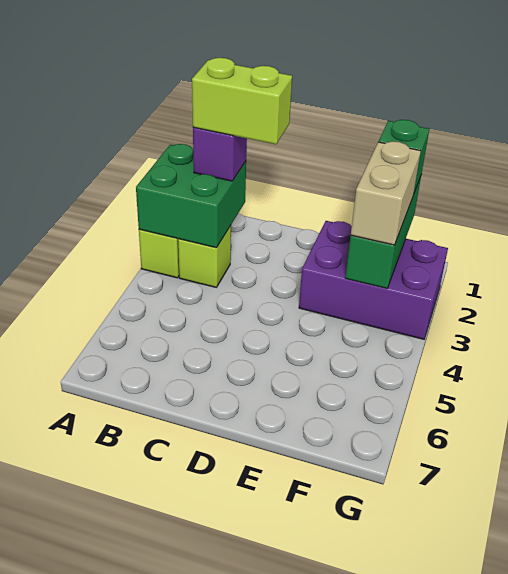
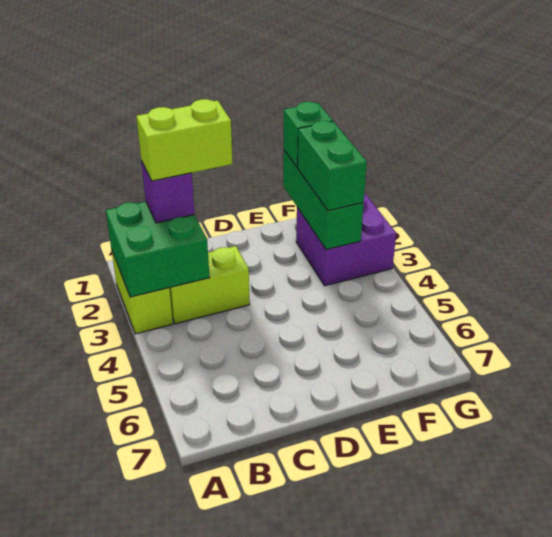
lime 1x1 brick [178,226,231,287] -> lime 1x2 brick [169,246,250,324]
purple 2x3 brick [299,221,448,339] -> purple 2x2 brick [296,193,396,286]
tan 1x2 brick [351,141,421,245] -> green 1x2 brick [298,121,367,211]

